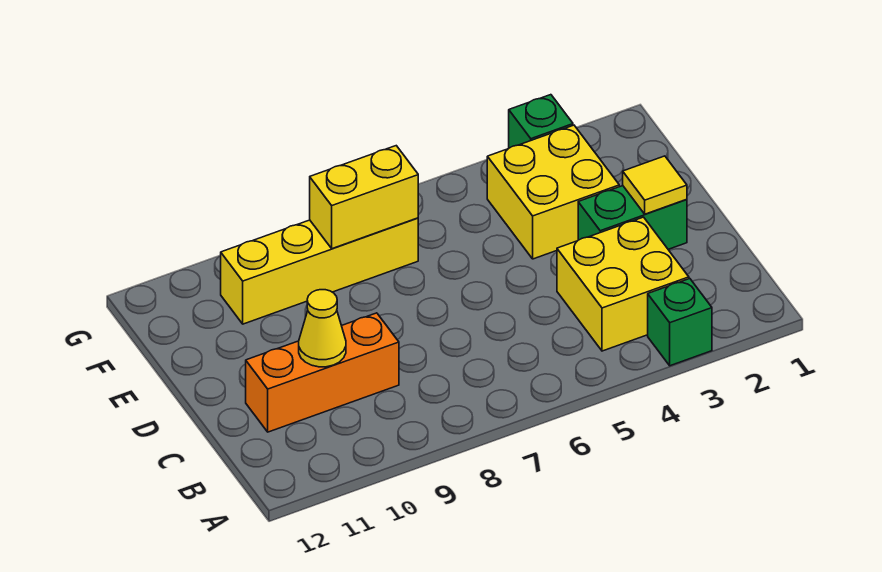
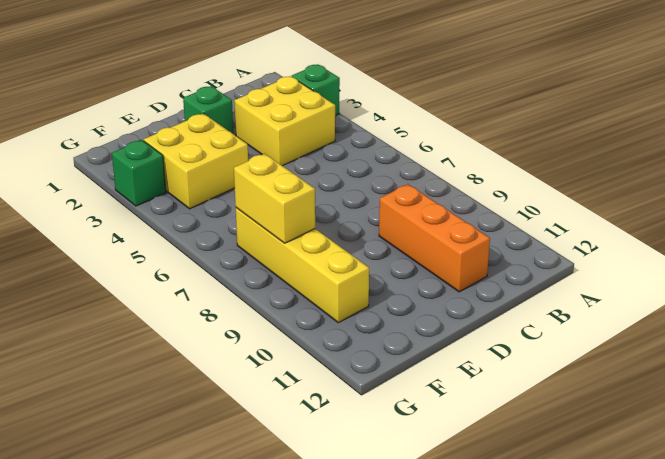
yellow 1x1 cone [299,290,346,367] -> none
green 1x2 brick [578,186,687,249] -> green 1x1 brick [183,86,233,134]
yellow 1x1 tile [623,156,687,214] -> none

